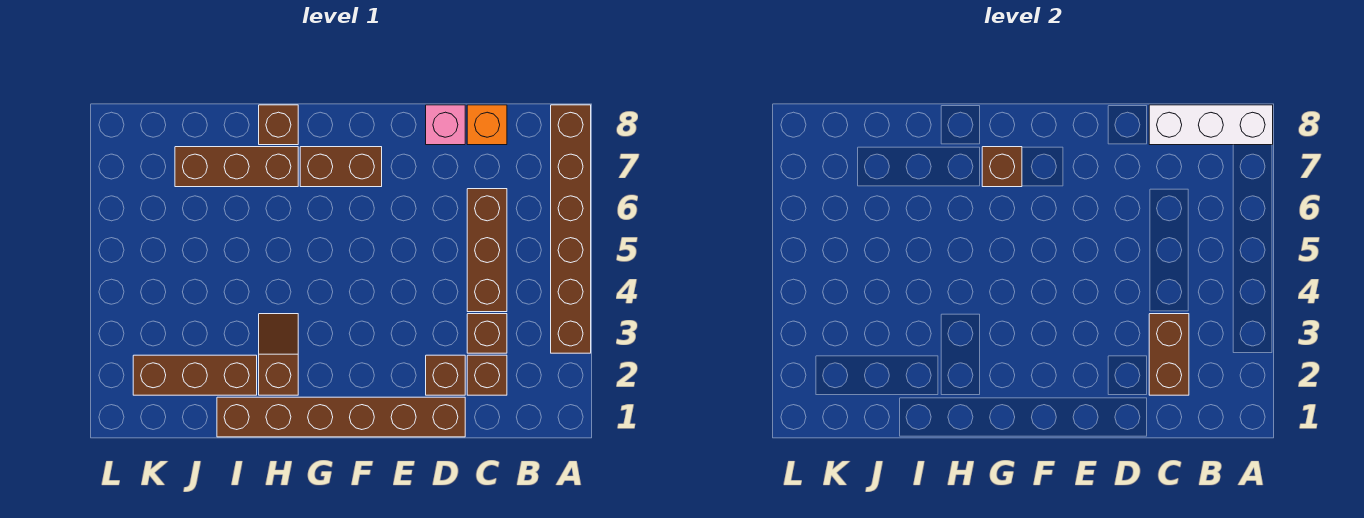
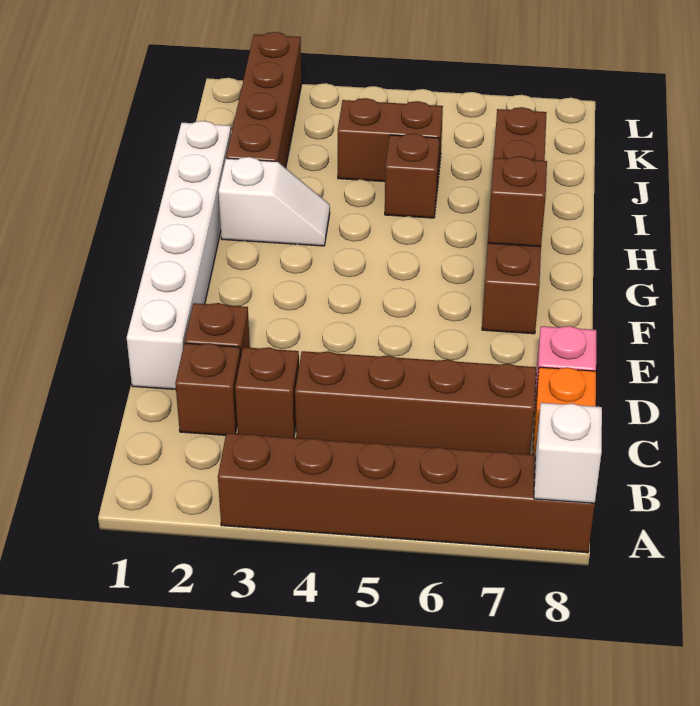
white 1x3 brick [1149,105,1273,145] -> white 1x1 brick [534,403,602,503]
brown 1x2 brick [1149,314,1189,395] -> brown 1x2 brick moved to [338,98,443,182]
brown 1x3 brick [467,189,507,312] -> brown 1x4 brick [295,351,536,454]
brown 1x6 brick [217,397,465,437] -> white 1x6 brick [127,121,231,389]
brown 1x2 slope [259,314,298,395] -> white 1x2 slope [219,157,330,246]
brown 1x1 brick [259,105,298,145] -> brown 1x1 brick moved to [385,133,440,218]
brown 1x3 brick [133,355,257,395] -> brown 1x4 brick [226,32,302,168]

